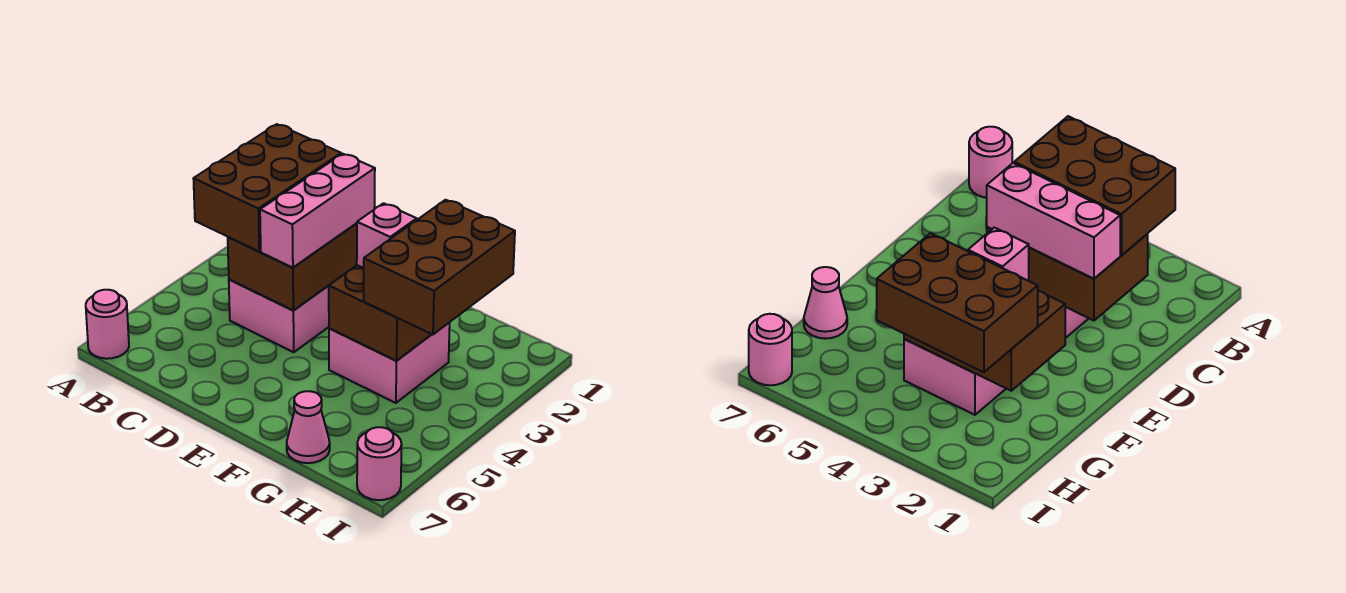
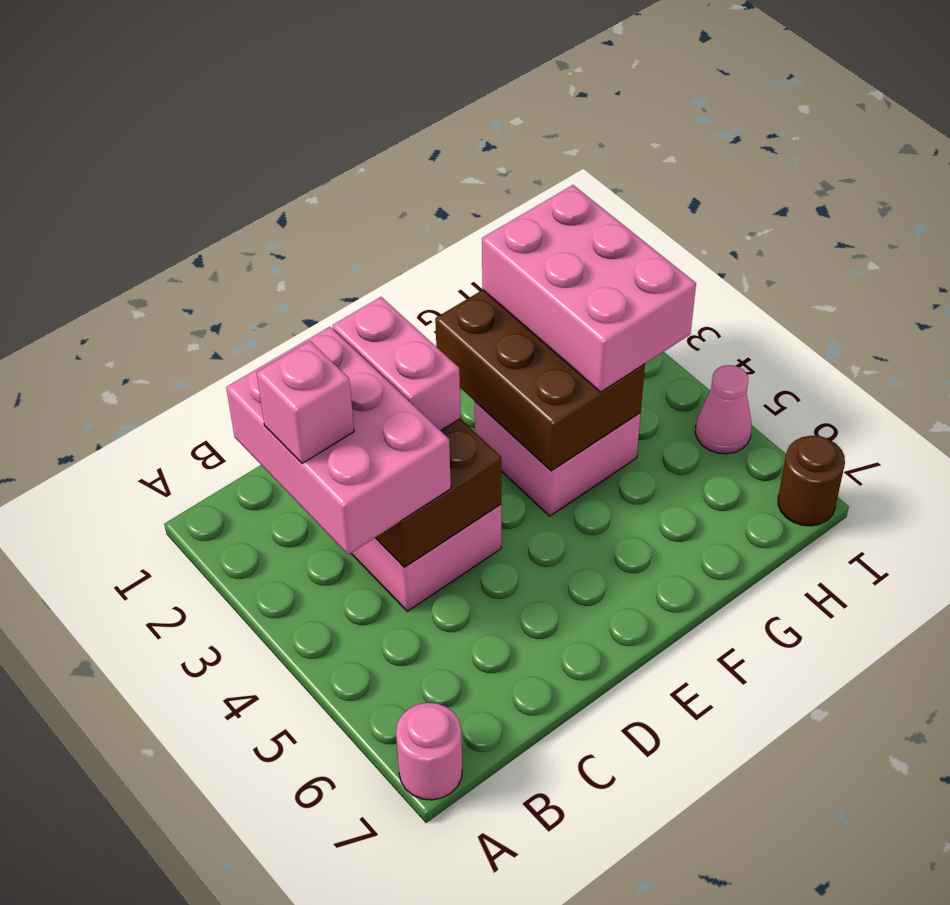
brown 2x3 brick [193,124,341,251] -> pink 2x3 brick [226,327,451,555]
pink 1x3 brick [260,154,375,268] -> pink 1x2 brick [333,297,461,431]
pink 1x1 brick [357,203,417,268] -> pink 1x1 brick moved to [257,341,354,463]
brown 2x3 brick [364,200,515,335] -> pink 2x3 brick [482,185,696,392]
pink 1x1 cone [287,391,330,463] -> pink 1x1 cone moved to [695,365,752,454]
pink 1x1 round brick [357,427,402,500] -> brown 1x1 round brick [778,436,845,526]

